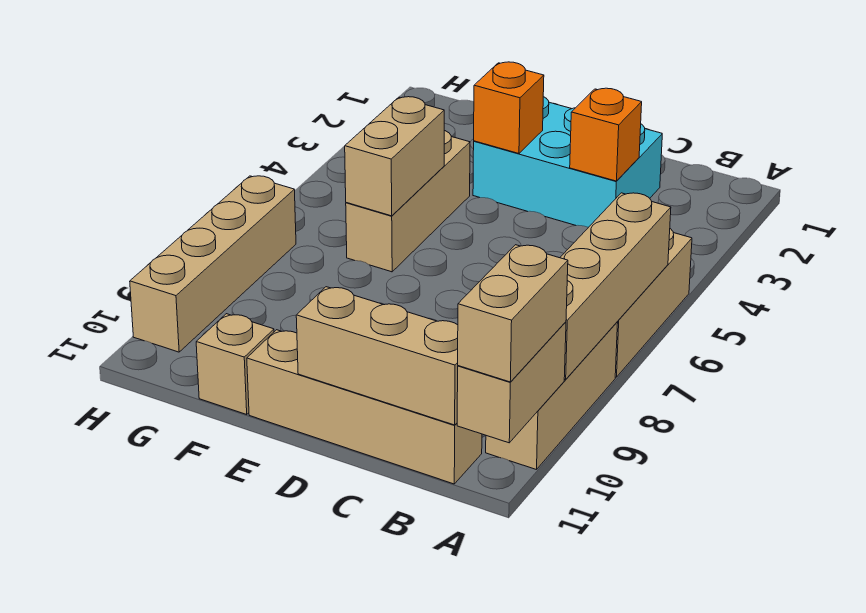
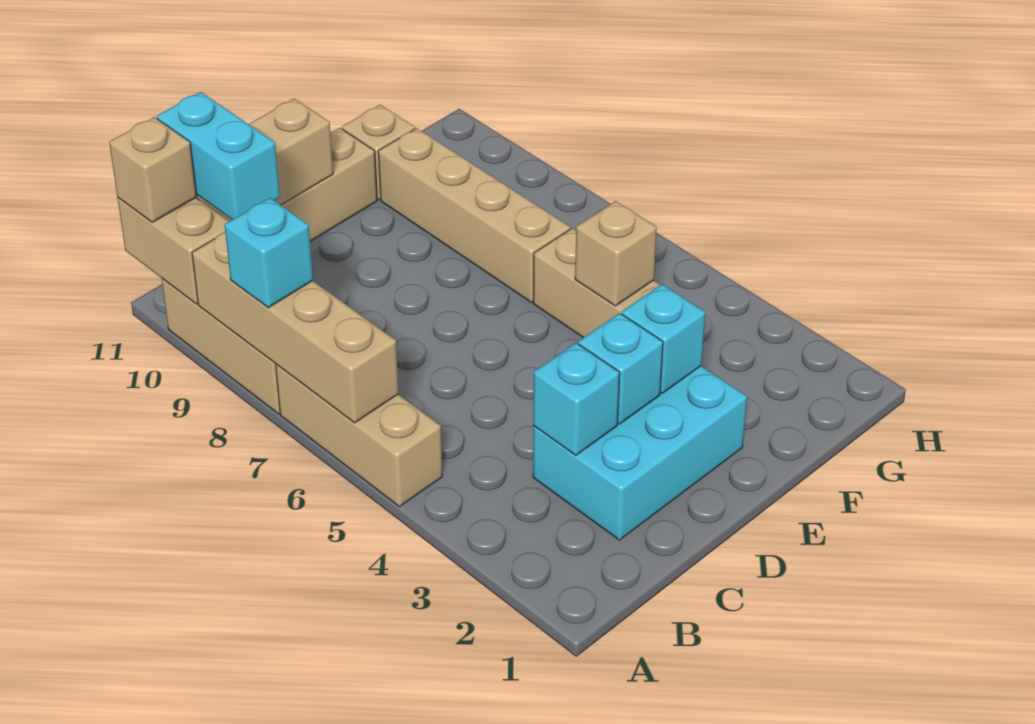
none -> cyan 1x1 brick [225,198,313,308]
tan 1x2 brick [458,245,568,382] -> tan 1x1 brick [109,117,197,222]
none -> cyan 1x2 brick [157,92,280,220]
orange 1x1 brick [570,88,642,181] -> cyan 1x1 brick [533,343,620,455]
none -> cyan 1x1 brick [578,313,663,424]
orange 1x1 brick [474,62,544,154] -> cyan 1x1 brick [622,284,705,393]
tan 1x2 brick [345,97,444,216] -> tan 1x1 brick [575,201,657,306]
tan 1x4 brick [130,176,296,352] -> tan 1x4 brick moved to [378,128,570,303]

